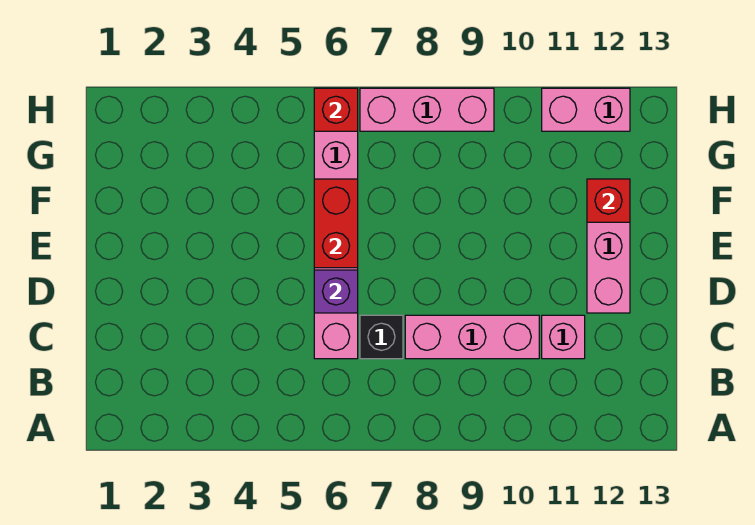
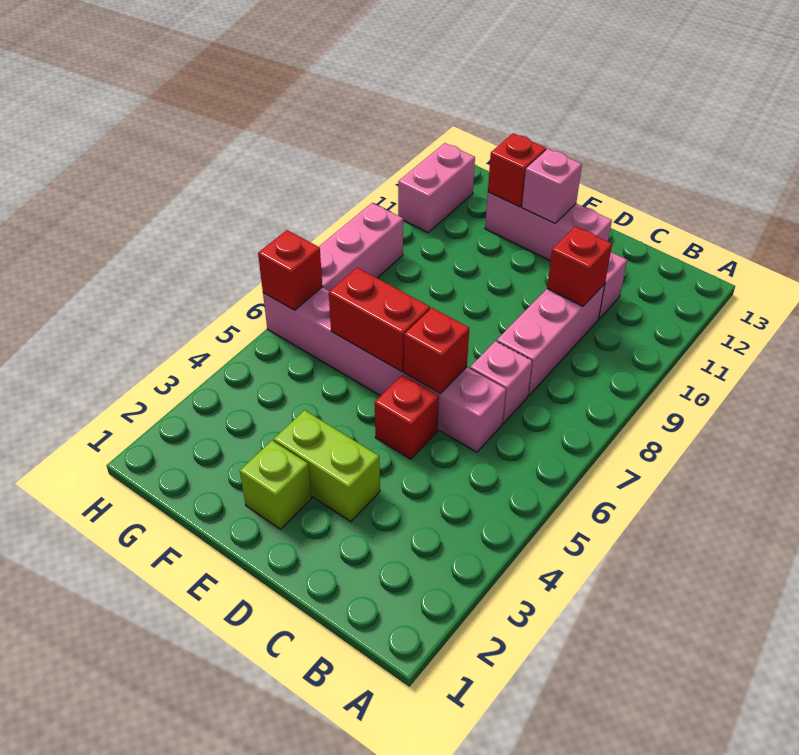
black 1x1 brick [360,315,403,359] -> pink 1x1 brick [470,341,532,423]
none -> red 1x1 brick [547,226,612,306]
none -> lime 1x2 brick [274,410,380,522]
none -> red 1x1 brick [375,375,439,459]
purple 1x1 brick [314,270,358,313] -> red 1x1 brick [404,308,469,393]
none -> lime 1x1 brick [240,441,312,529]
none -> pink 1x1 brick [522,149,582,223]

